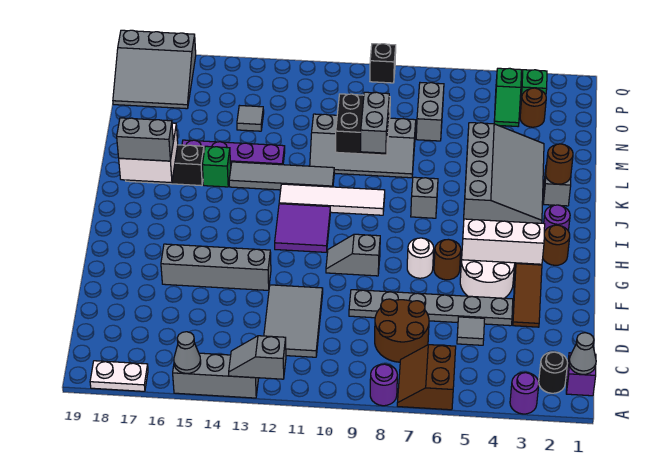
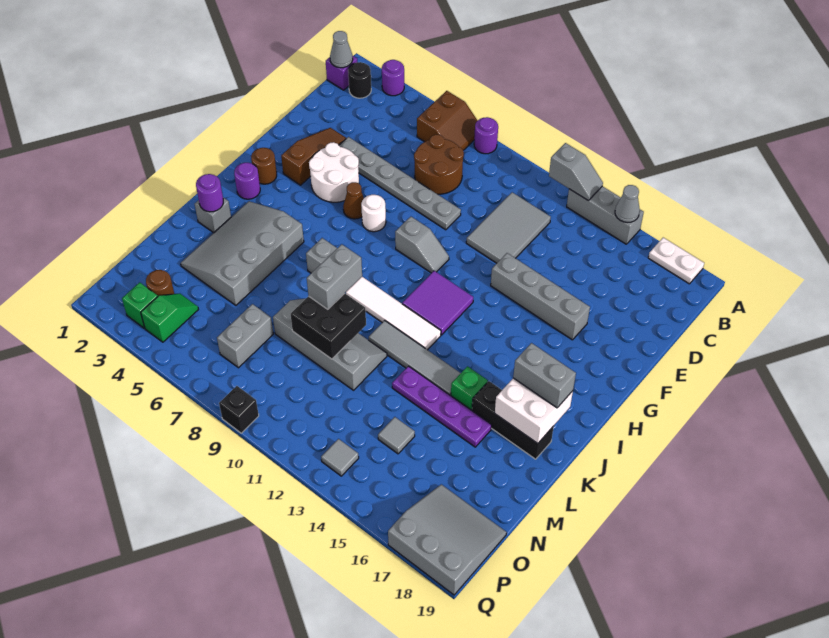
grey 1x1 tile [457,317,485,345] -> grey 1x1 tile moved to [321,439,359,476]
white 1x3 brick [462,219,545,264] -> none
brown 1x1 round brick [434,239,461,280] -> brown 1x1 cone [343,182,364,219]
brown 1x1 round brick [546,144,573,184] -> purple 1x1 round brick [196,174,223,212]

